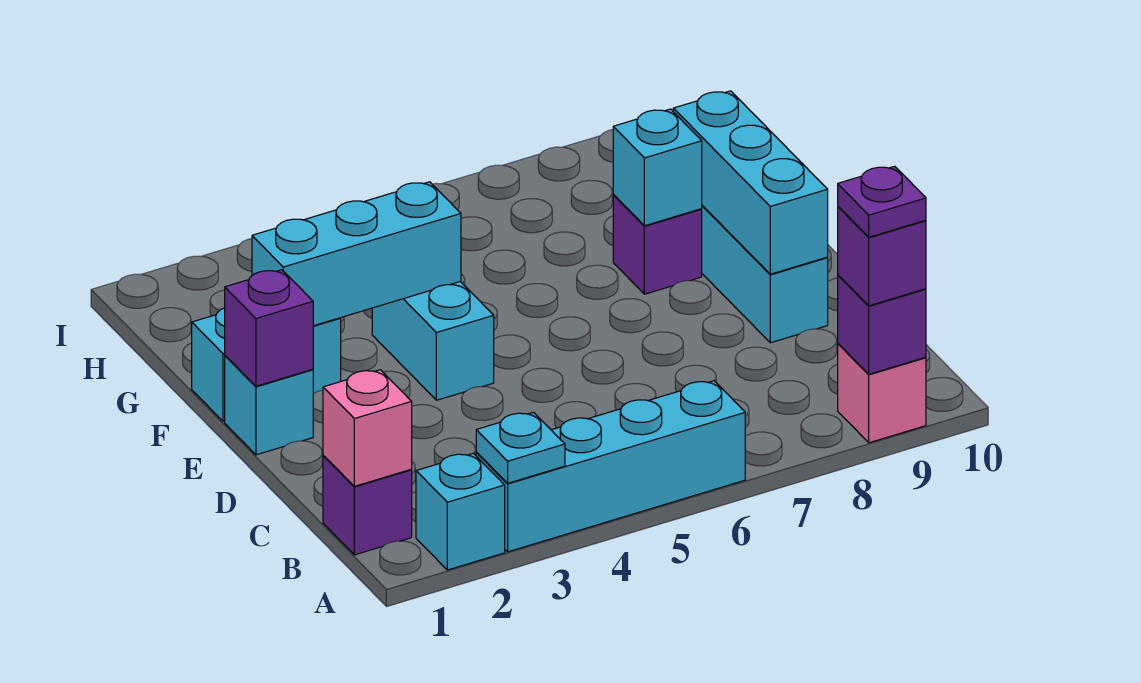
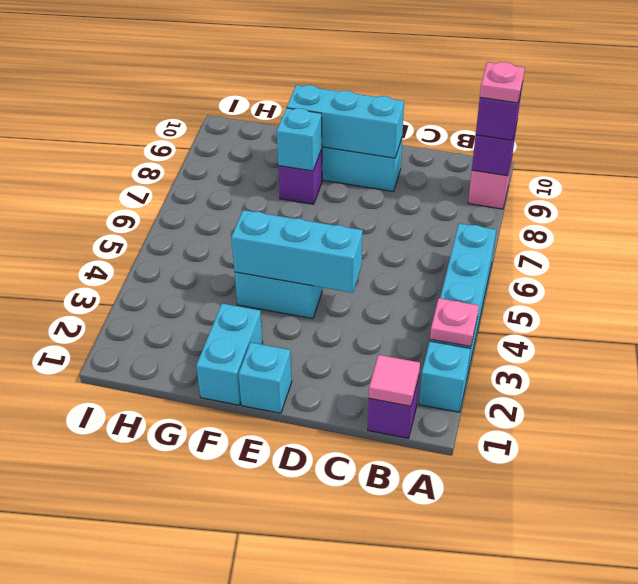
cyan 1x1 plate [476,412,565,483] -> pink 1x1 plate [430,298,479,347]
purple 1x1 plate [838,166,926,237] -> pink 1x1 plate [480,62,525,103]
pink 1x1 brick [323,370,412,486] -> pink 1x1 tile [369,355,420,406]
purple 1x1 brick [225,270,313,386] -> none
cyan 1x3 brick [252,182,461,326] -> cyan 1x3 brick turned to [231,210,363,293]

